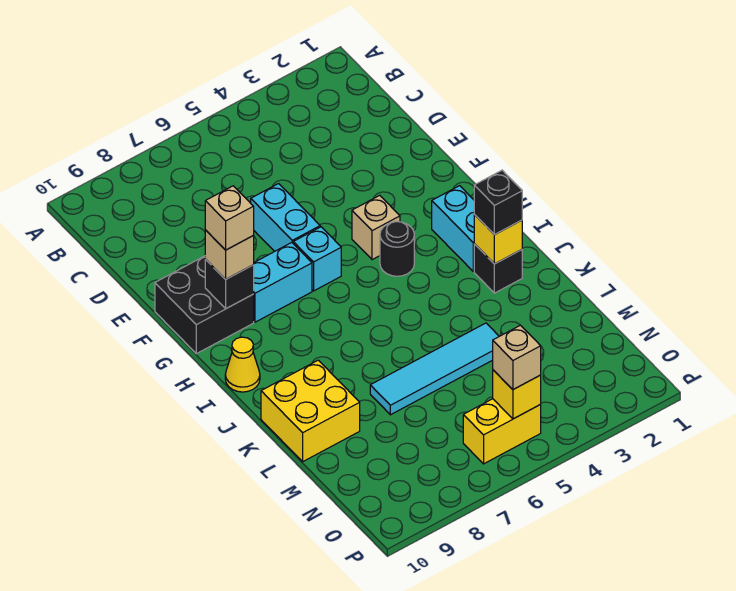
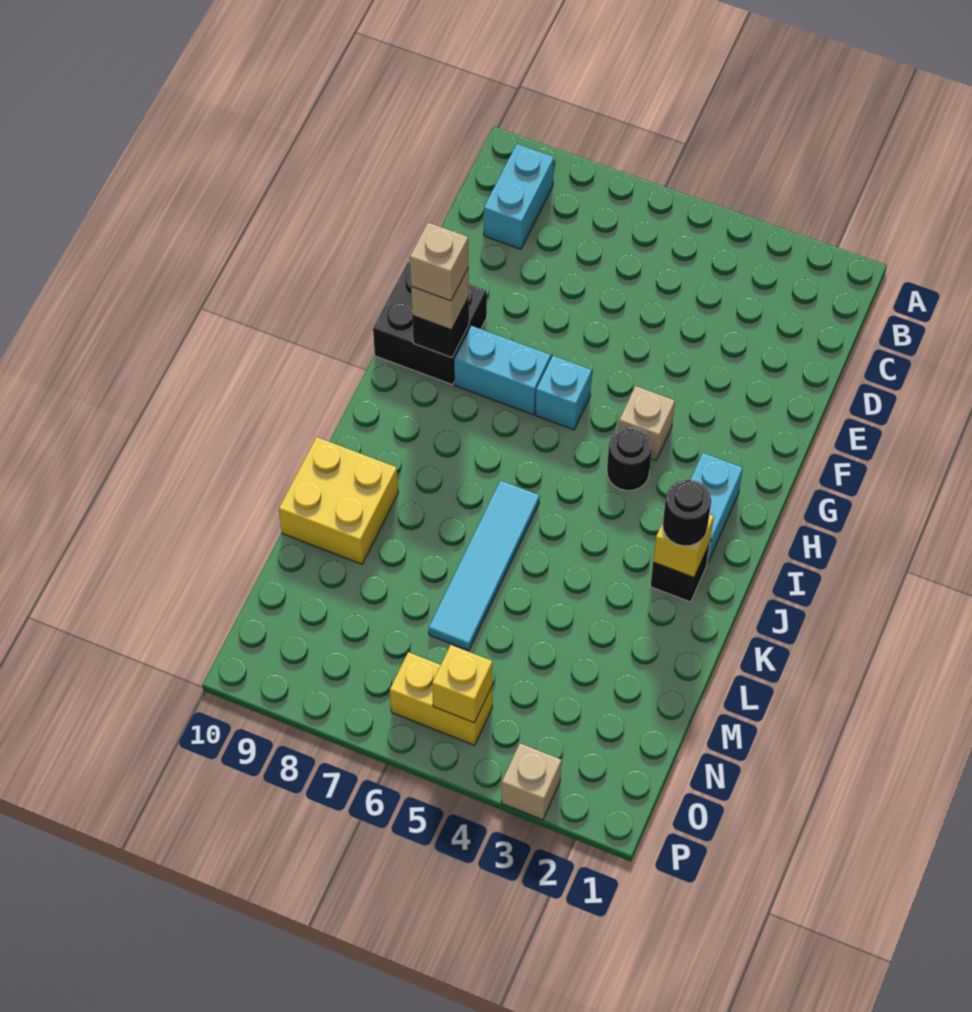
cyan 1x2 brick [251,184,320,251] -> cyan 1x2 brick moved to [484,144,554,249]
yellow 1x1 cone [225,337,260,392] -> none
black 1x1 brick [474,170,522,235] -> black 1x1 round brick [663,480,711,546]
cyan 1x4 tile [370,323,499,415] -> cyan 1x4 tile turned to [429,480,540,651]
tan 1x1 brick [493,325,541,390] -> tan 1x1 brick moved to [501,743,562,820]

